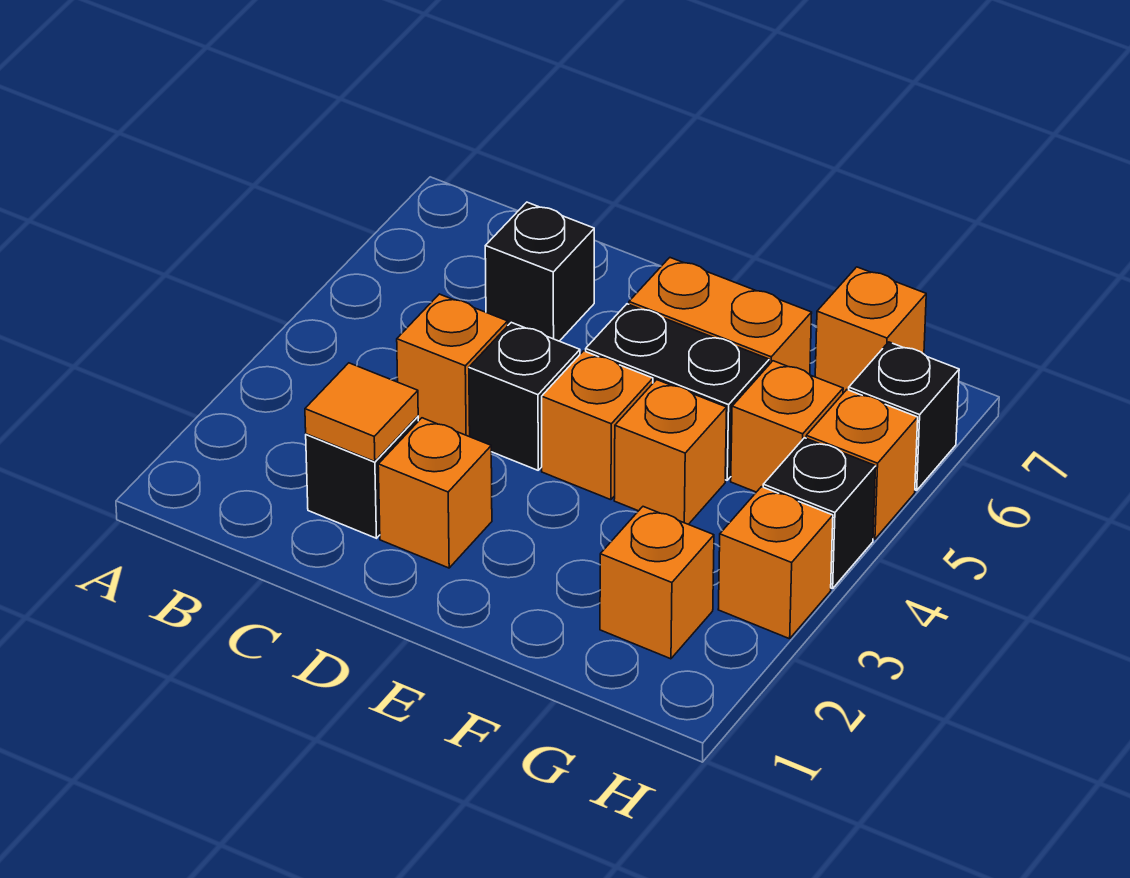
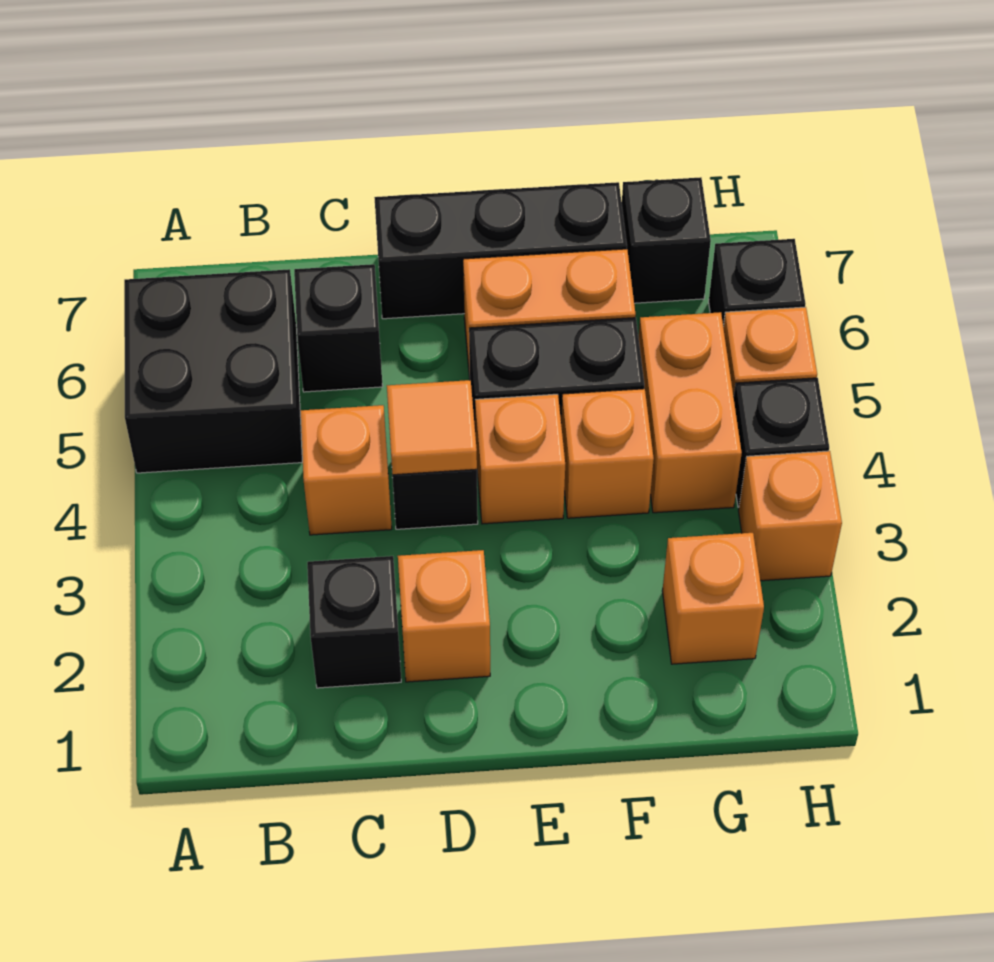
none -> black 2x2 brick [124,269,302,473]
orange 1x1 tile [305,363,418,462] -> orange 1x1 tile moved to [387,380,477,475]
none -> black 1x3 brick [374,182,627,319]
orange 1x1 brick [731,361,843,492] -> orange 1x2 brick [639,312,742,513]
orange 1x1 brick [815,267,926,393] -> black 1x1 brick [622,177,711,303]

